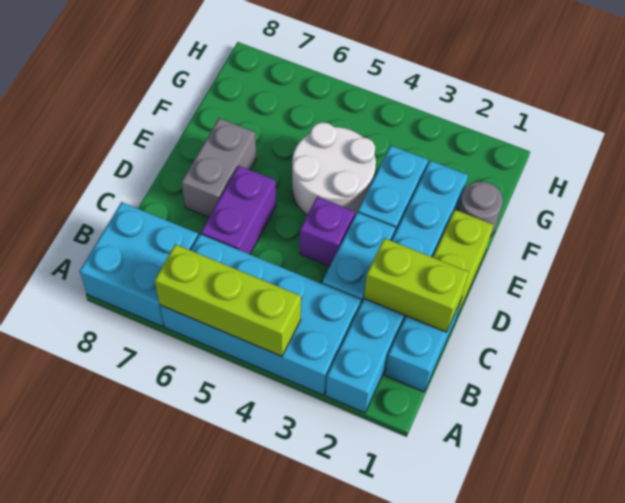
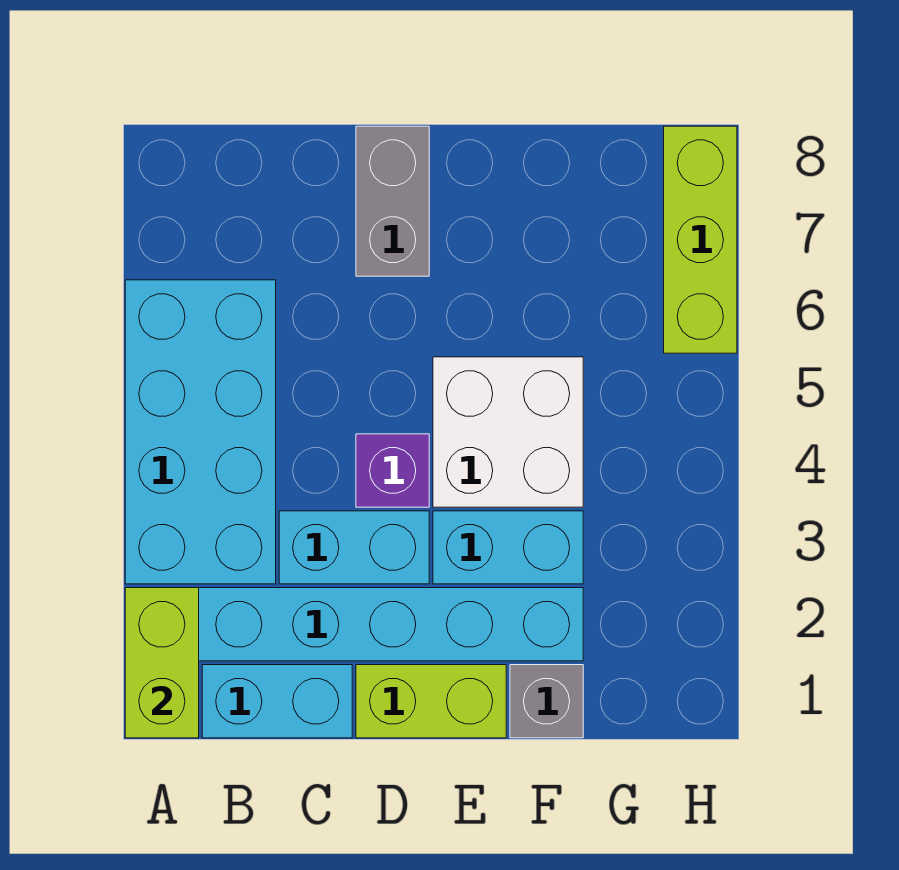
lime 1x3 brick [155,244,301,356] -> lime 1x3 brick moved to [664,126,737,353]
cyan 2x2 brick [80,202,198,327] -> none
lime 1x2 brick [364,238,469,332] -> lime 1x2 brick moved to [125,588,199,738]
purple 1x2 brick [201,166,276,254] -> none
grey 1x2 brick [182,118,256,217] -> grey 1x2 brick turned to [356,126,429,276]
white 2x2 round brick [292,122,376,216] -> white 2x2 brick [433,357,583,507]
grey 1x1 round brick [458,182,503,237] -> grey 1x1 brick [510,665,583,738]

